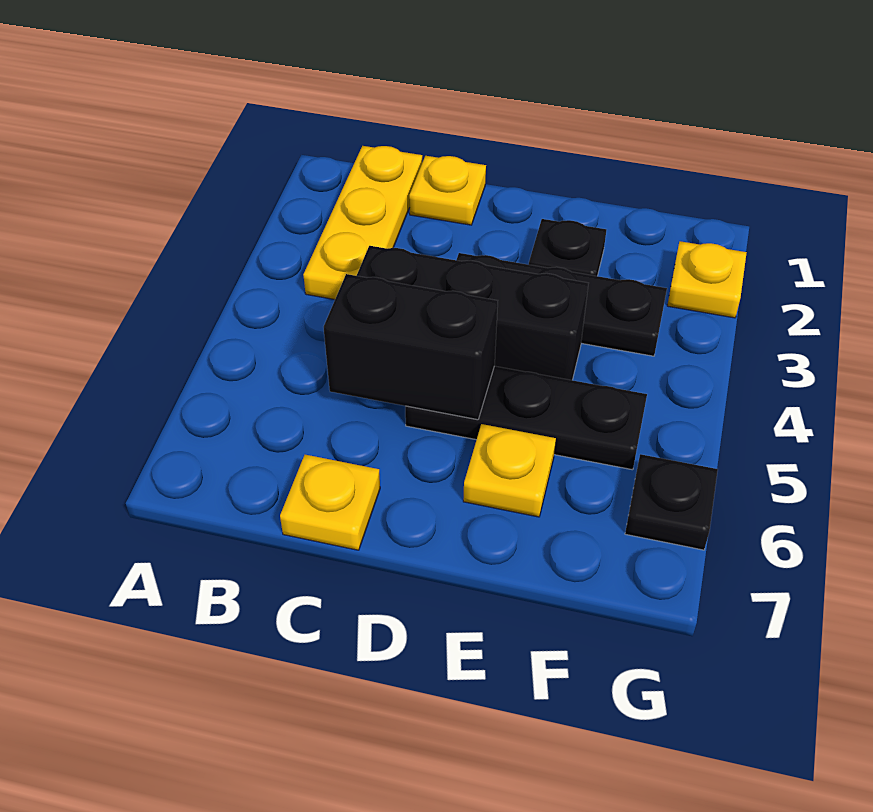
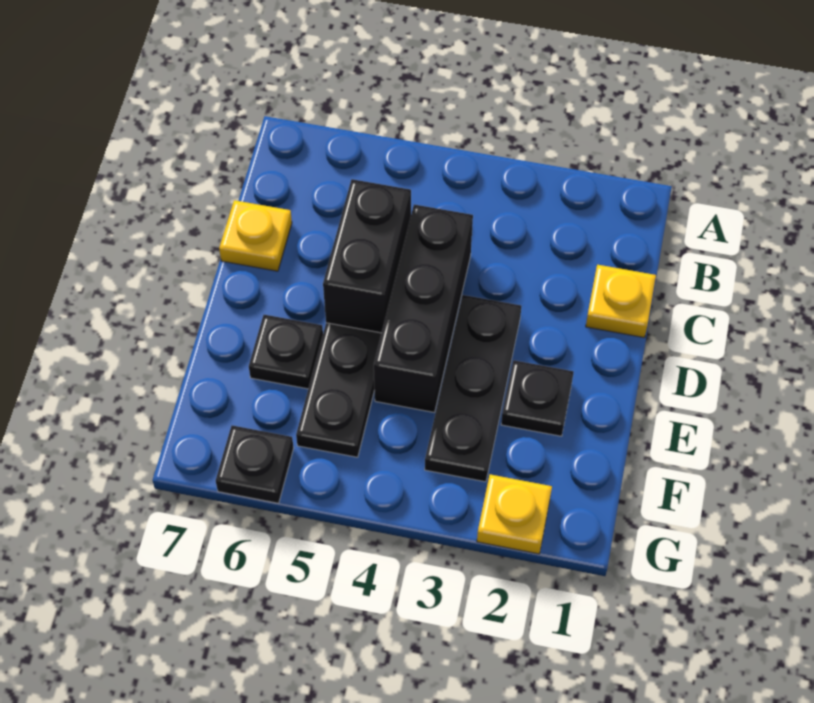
yellow 1x3 plate [303,146,422,300] -> none
yellow 1x1 plate [463,424,556,517] -> black 1x1 plate [249,315,323,389]

